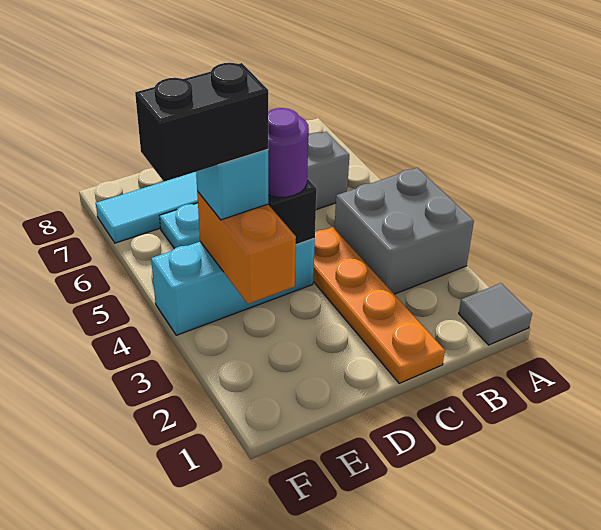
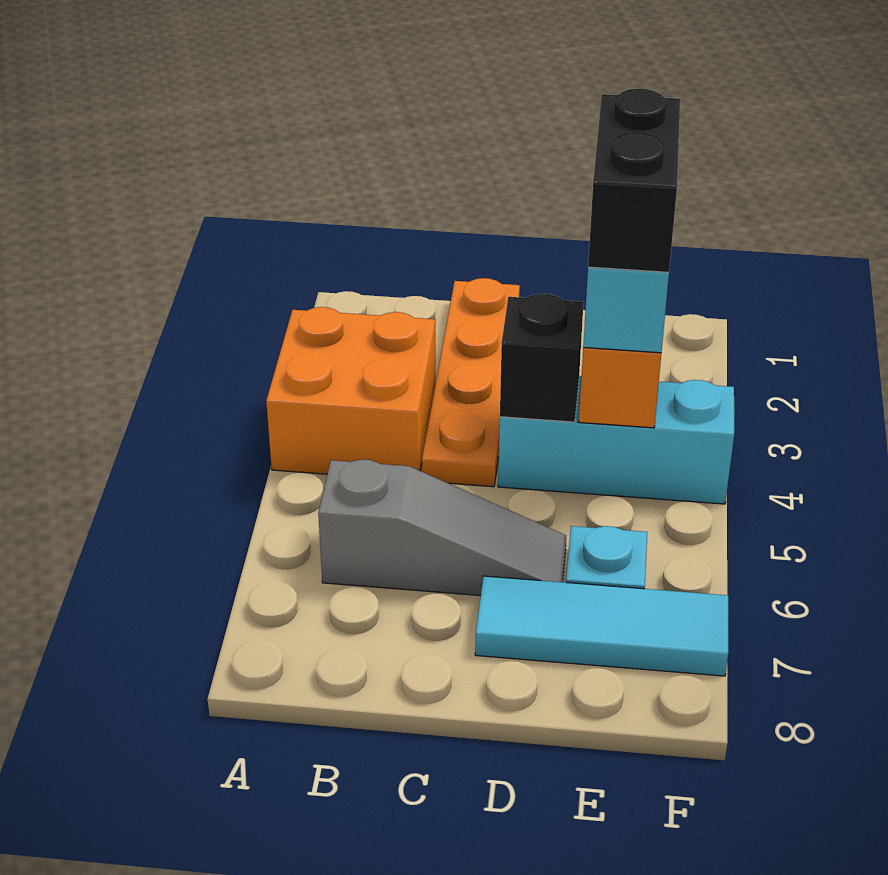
grey 1x1 tile [459,283,532,345] -> none
grey 2x2 brick [334,168,474,294] -> orange 2x2 brick [266,307,435,474]
purple 1x1 round brick [268,108,309,197] -> none
black 1x2 brick [135,63,268,182] -> black 1x2 brick turned to [588,89,680,272]

